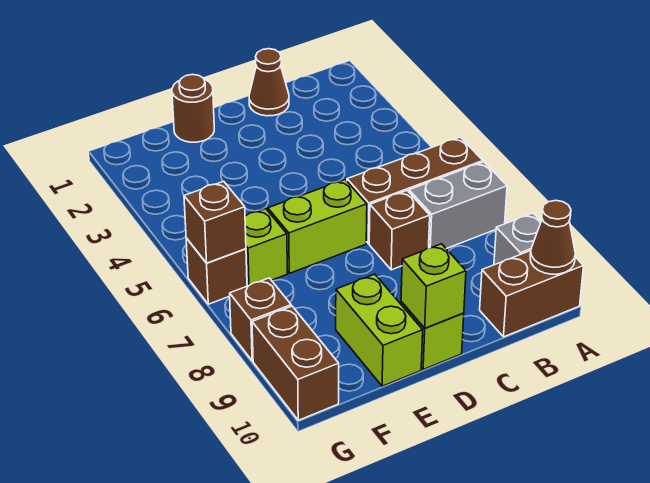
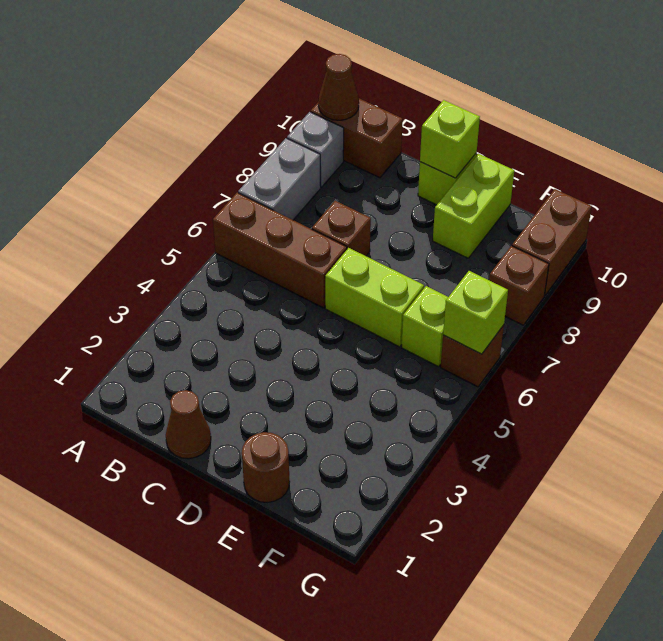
grey 1x2 brick [409,162,507,249] -> grey 1x2 brick turned to [238,138,321,220]
brown 1x1 brick [184,181,246,263] -> lime 1x1 brick [443,271,508,354]

